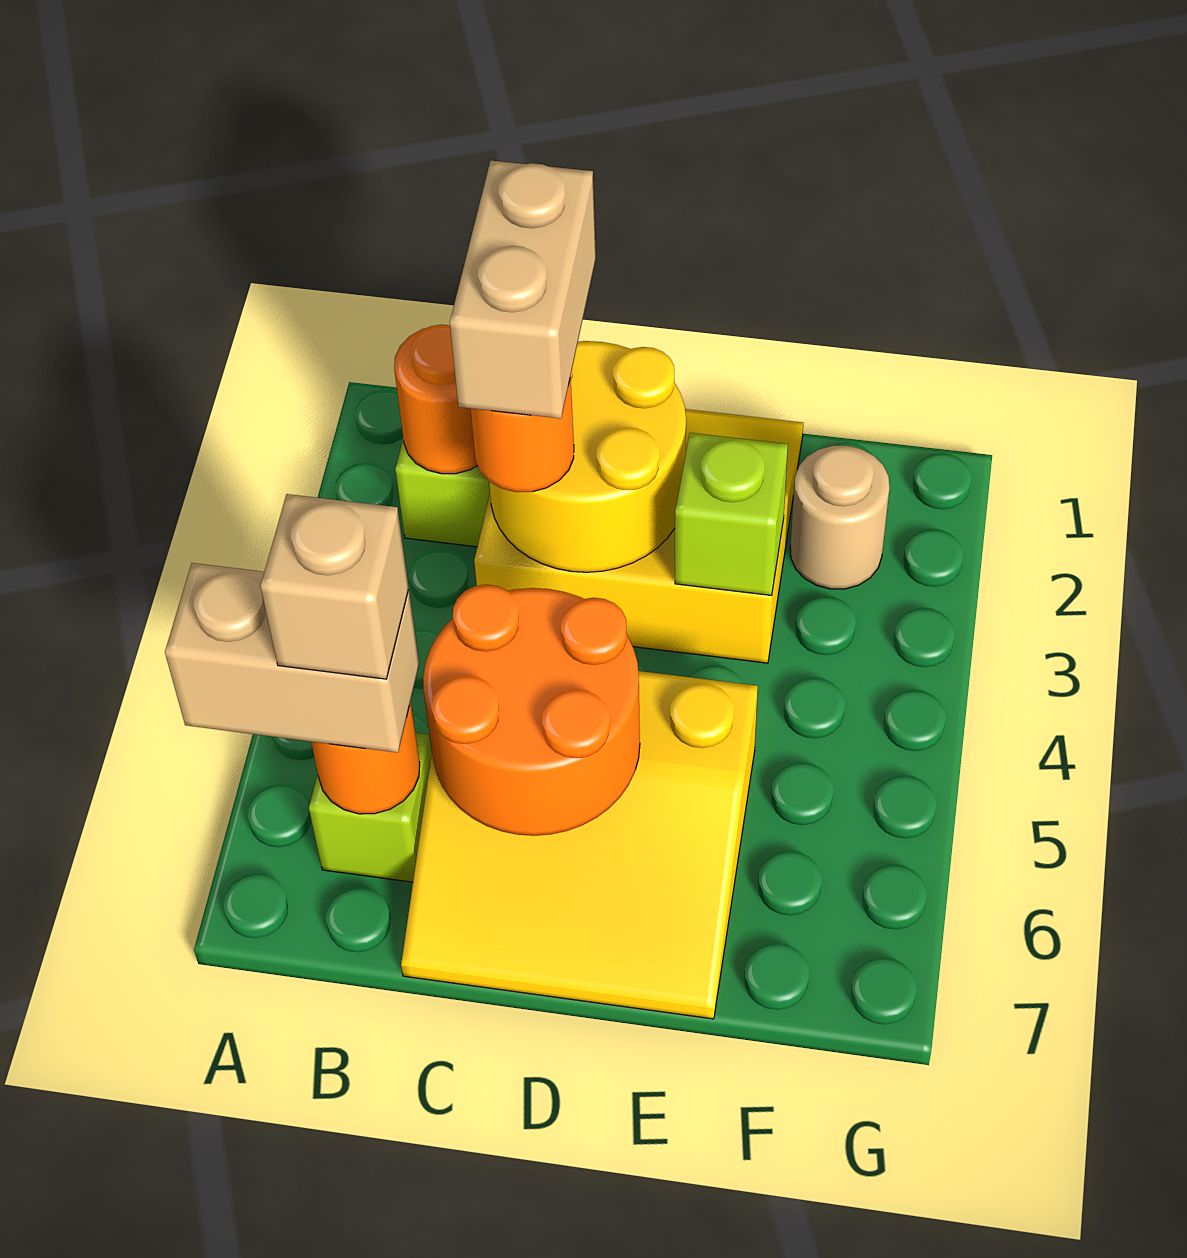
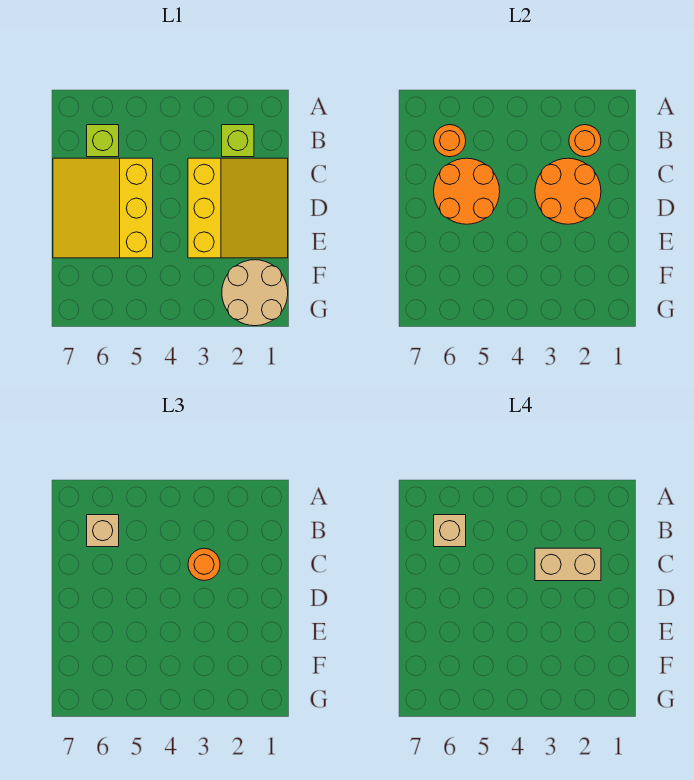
tan 1x2 brick [165,563,419,753] -> tan 1x1 brick [87,515,119,547]
yellow 2x2 round brick [489,341,686,572] -> orange 2x2 round brick [535,158,601,224]
lime 1x1 brick [675,433,788,595] -> none
tan 1x1 round brick [790,446,889,589] -> tan 2x2 round brick [222,260,288,326]

